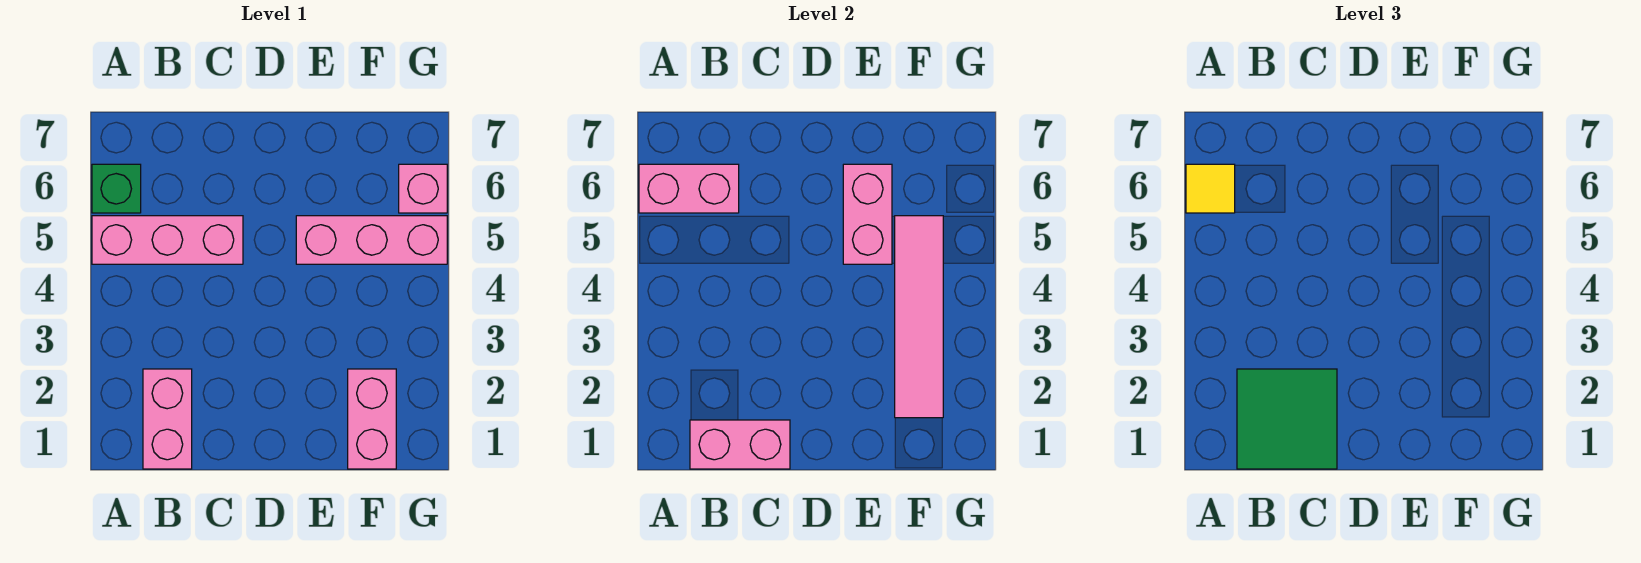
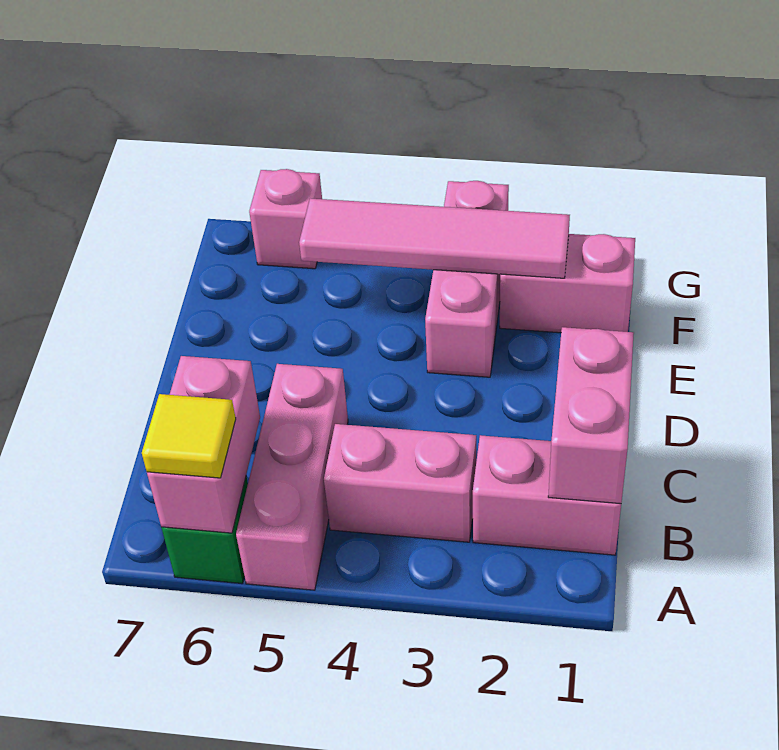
green 2x2 tile [1237,369,1337,469] -> none
pink 1x3 brick [296,216,447,264] -> pink 1x3 brick moved to [425,181,509,377]
pink 1x2 brick [843,164,892,264] -> pink 1x2 brick moved to [324,424,476,542]

